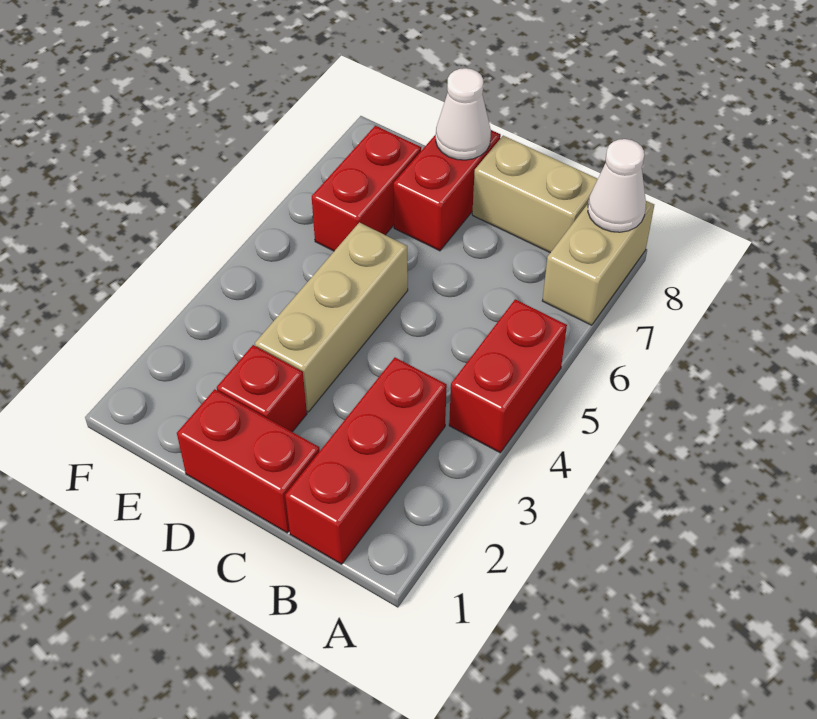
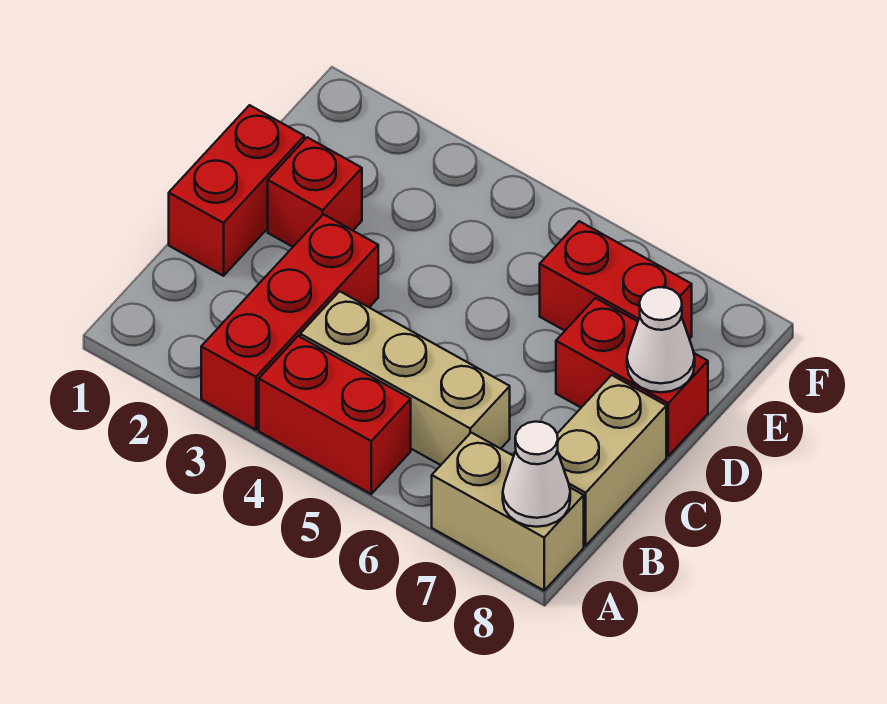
red 1x3 brick [285,358,447,564] -> red 1x3 brick turned to [201,214,378,430]
tan 1x3 brick [255,222,408,412] -> tan 1x3 brick moved to [300,291,510,465]

